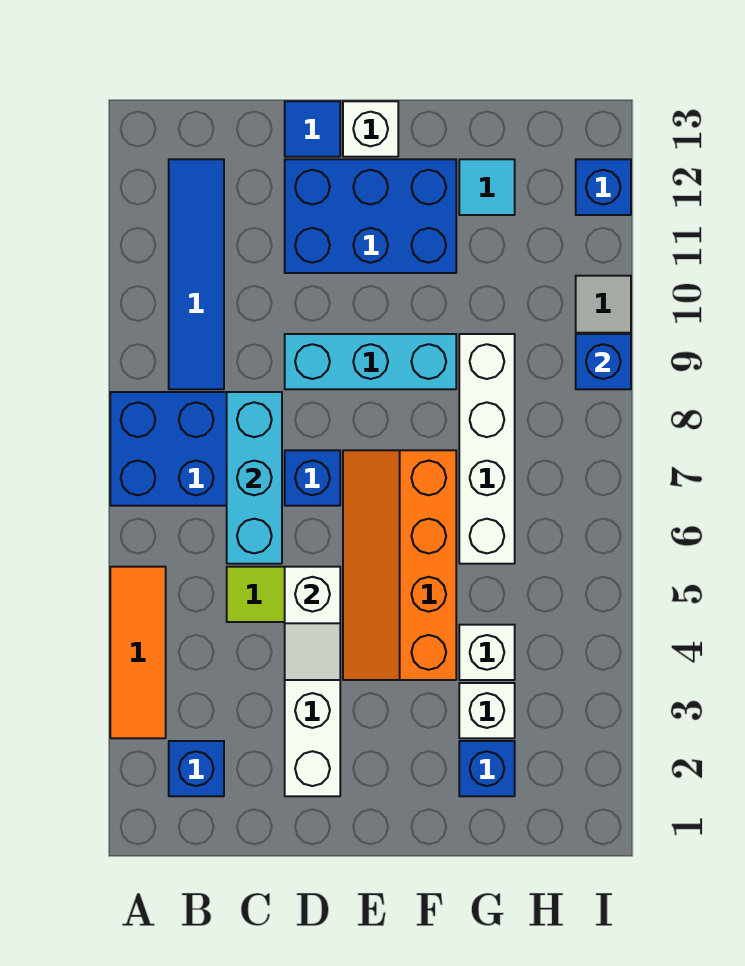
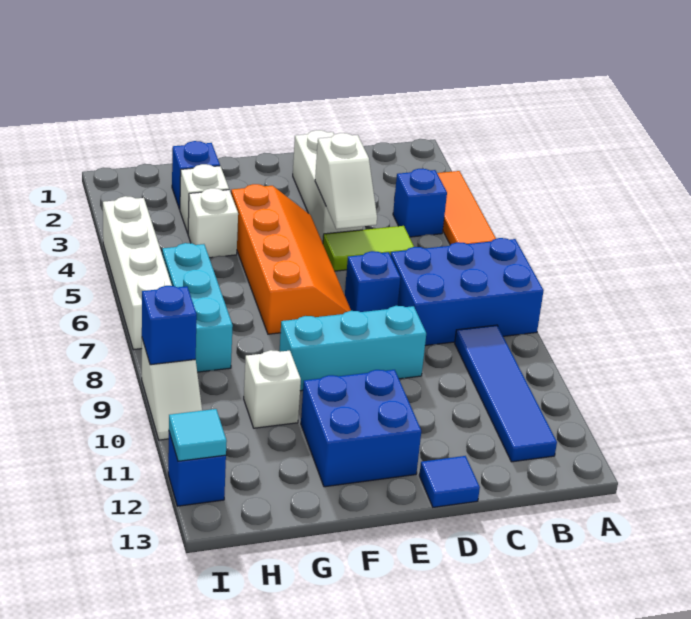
blue 1x1 brick [169,741,224,796] -> blue 1x1 brick moved to [393,169,447,237]
cyan 1x3 brick [227,392,282,564] -> cyan 1x3 brick moved to [162,243,233,372]
white 1x2 slope [285,567,340,680] -> white 1x2 slope turned to [315,133,377,229]
blue 2x3 brick [285,159,456,273] -> blue 2x2 brick [301,370,421,487]
white 1x1 brick [343,101,398,157] -> white 1x1 brick moved to [244,350,301,428]
white 1x4 brick [459,334,515,564] -> white 1x4 brick moved to [103,196,172,350]
cyan 1x1 tile [459,159,515,215] -> cyan 1x1 tile moved to [169,409,227,461]

